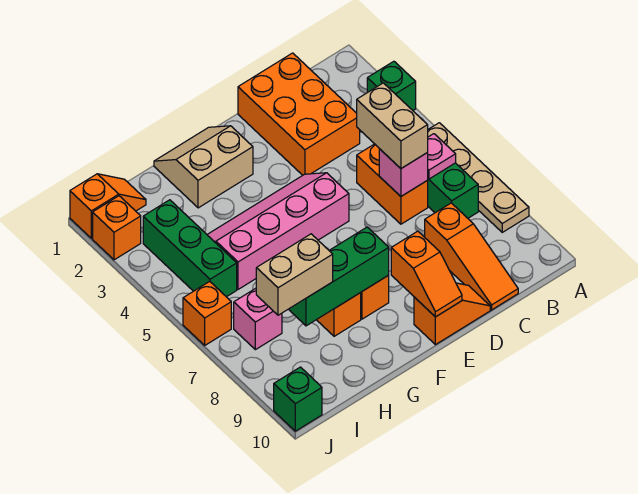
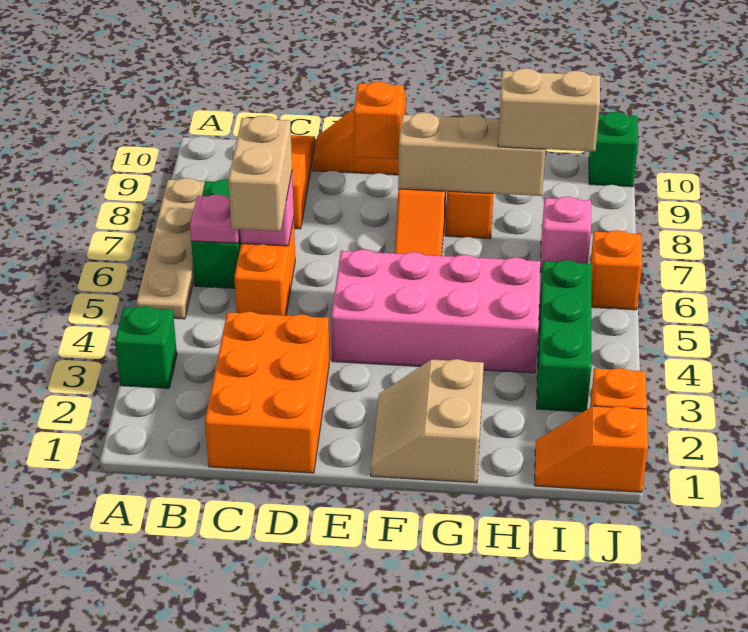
pink 2x4 slope [207,173,349,289] -> pink 2x4 brick [331,249,540,373]
tan 2x2 slope [154,126,253,208] -> tan 2x2 slope turned to [371,359,484,483]
green 1x3 brick [289,227,389,326] -> tan 1x3 brick [398,112,546,196]

